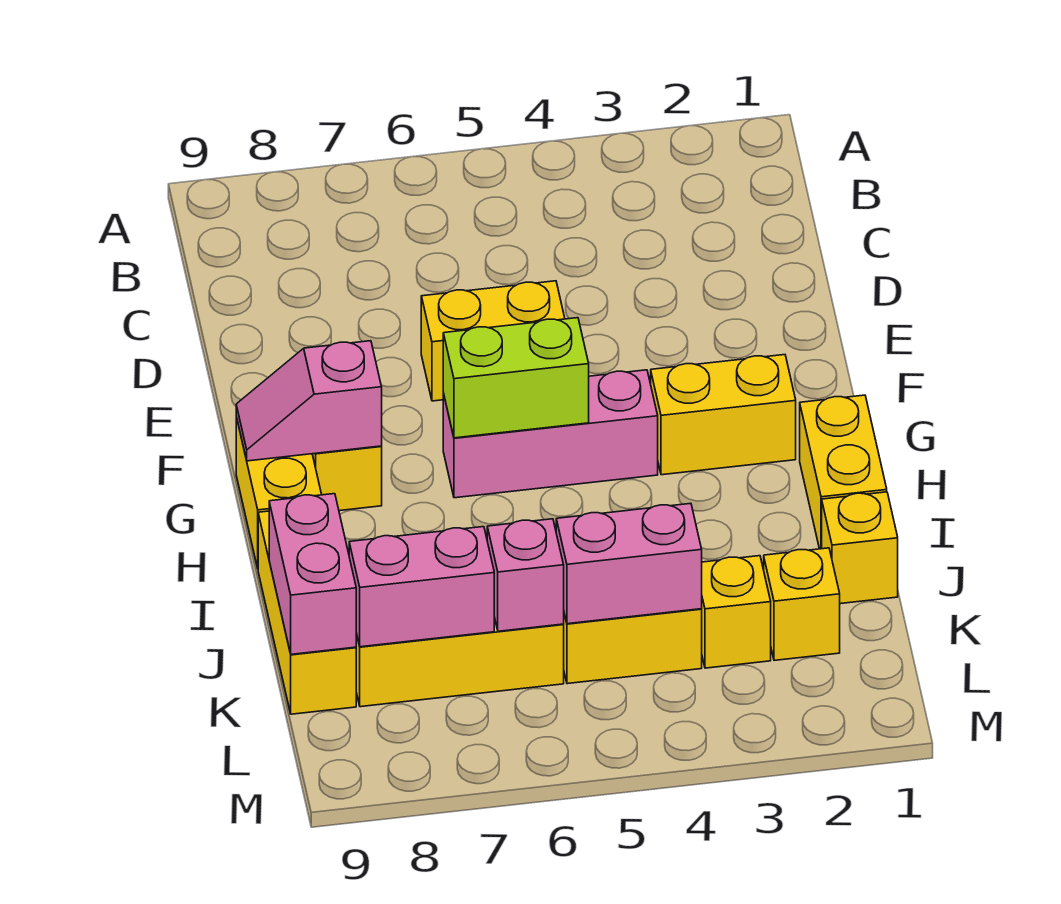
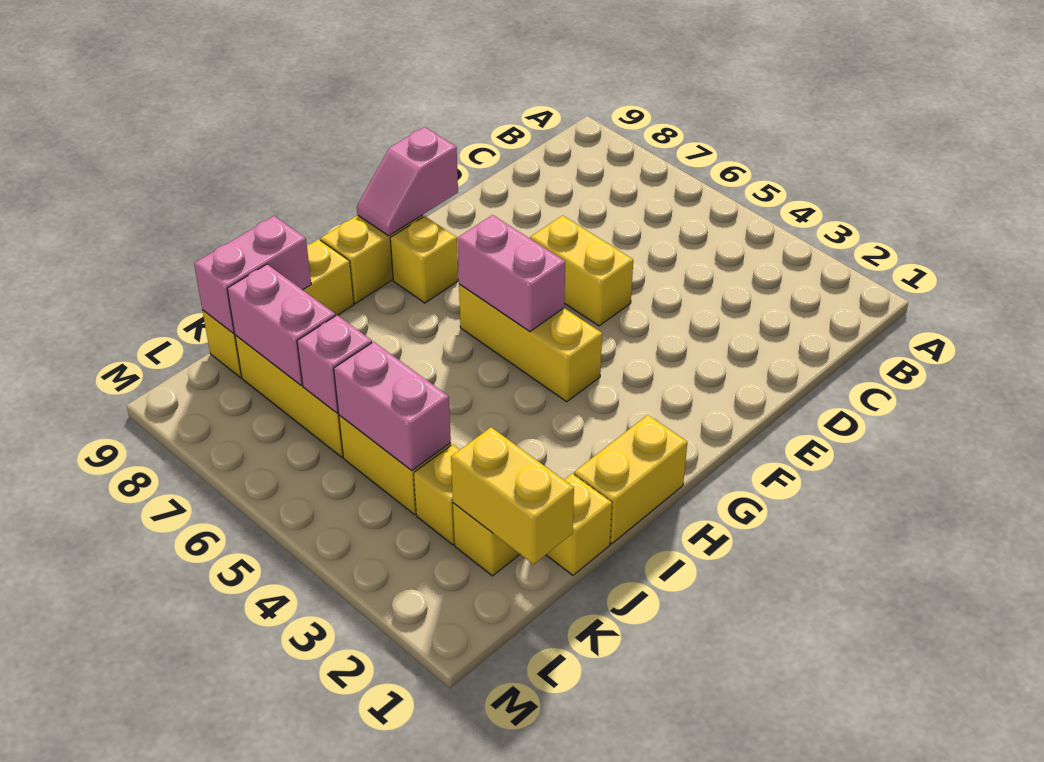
yellow 1x2 brick [651,355,796,475] -> yellow 1x2 brick moved to [451,427,574,564]
pink 1x3 brick [443,370,658,498] -> yellow 1x3 brick [459,284,602,402]
lime 1x2 brick [443,318,589,438] -> pink 1x2 brick [457,215,565,332]
pink 1x2 slope [236,341,382,461] -> pink 1x2 slope turned to [357,127,458,236]

